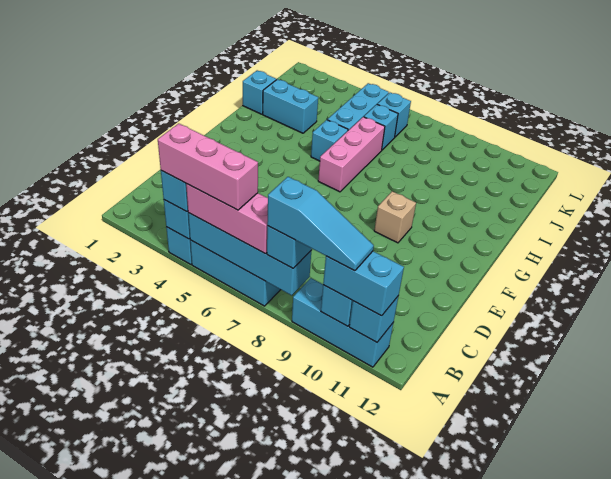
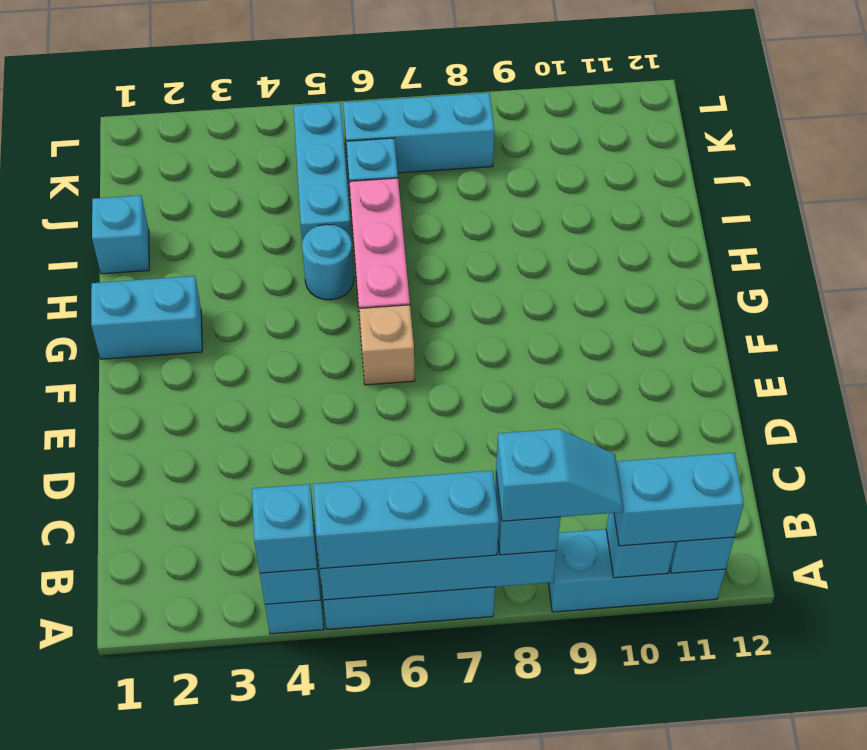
pink 1x3 brick [158,124,258,210] -> none
pink 1x3 brick [186,184,268,254] -> cyan 1x3 brick [313,471,499,569]
cyan 1x3 slope [267,177,374,271] -> cyan 1x2 slope [496,429,623,521]
tan 1x1 brick [374,191,416,243] -> tan 1x1 brick moved to [359,305,415,385]
cyan 1x1 brick [311,120,348,161] -> cyan 1x1 round brick [302,224,354,300]
cyan 1x2 brick [263,79,318,133] -> cyan 1x2 brick moved to [91,276,202,359]
cyan 1x1 brick [377,93,411,137] -> cyan 1x3 brick [343,93,494,173]

